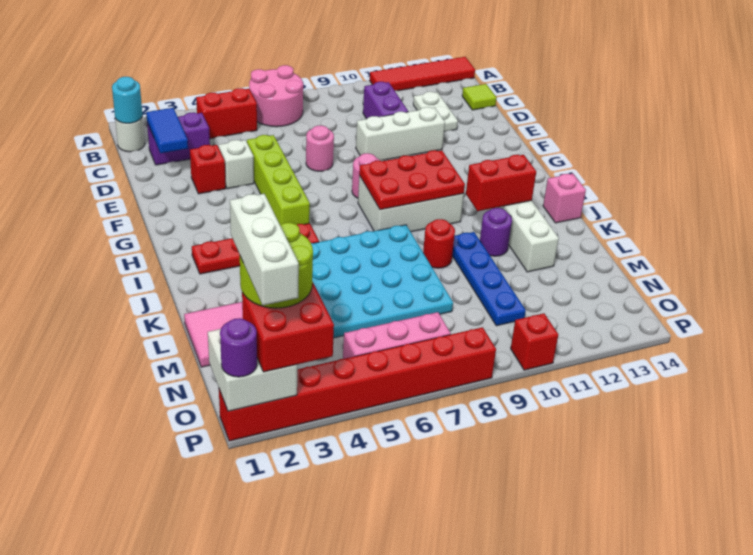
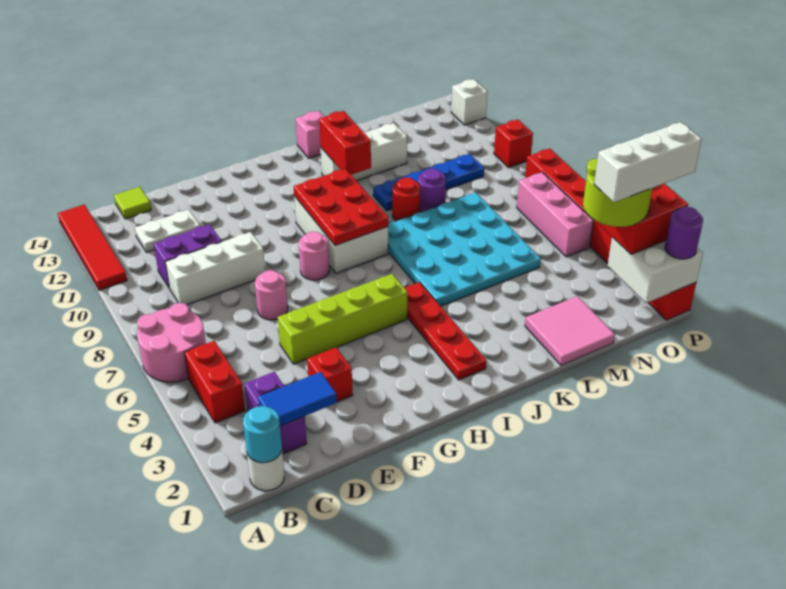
white 1x1 brick [219,140,254,189] -> white 1x1 brick moved to [451,79,487,125]
white 1x3 brick [356,107,445,160] -> white 1x3 brick turned to [165,232,265,305]
purple 1x1 round brick [480,208,512,256] -> purple 1x1 round brick moved to [418,169,446,212]

